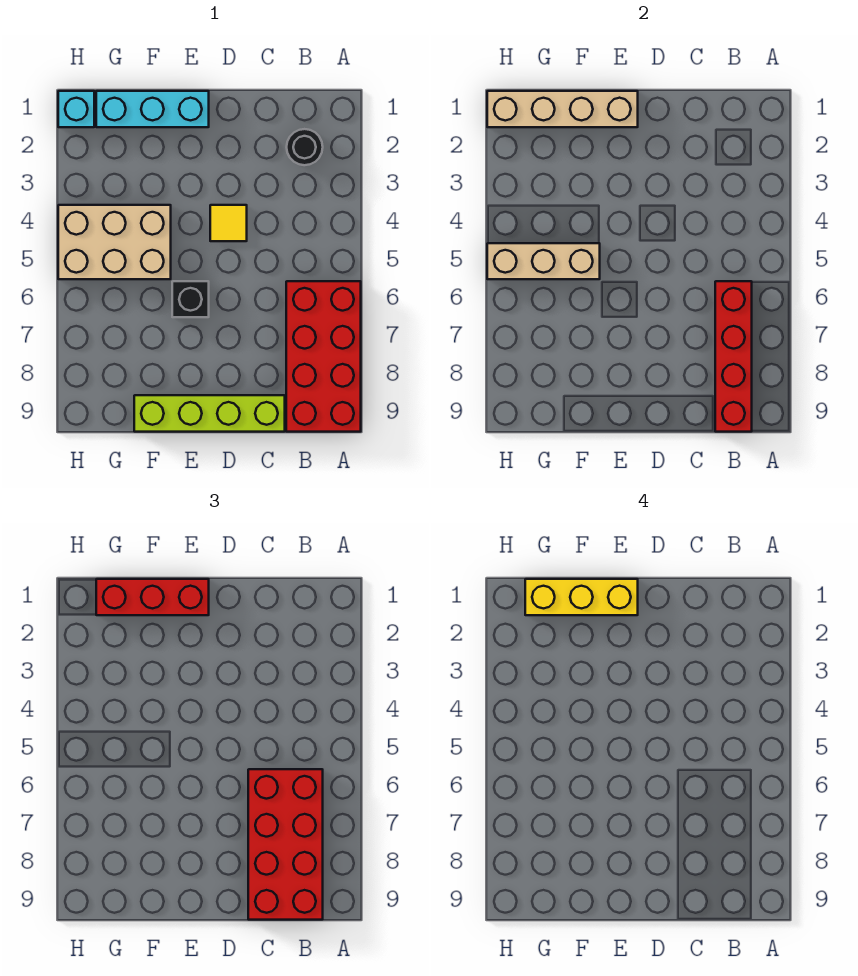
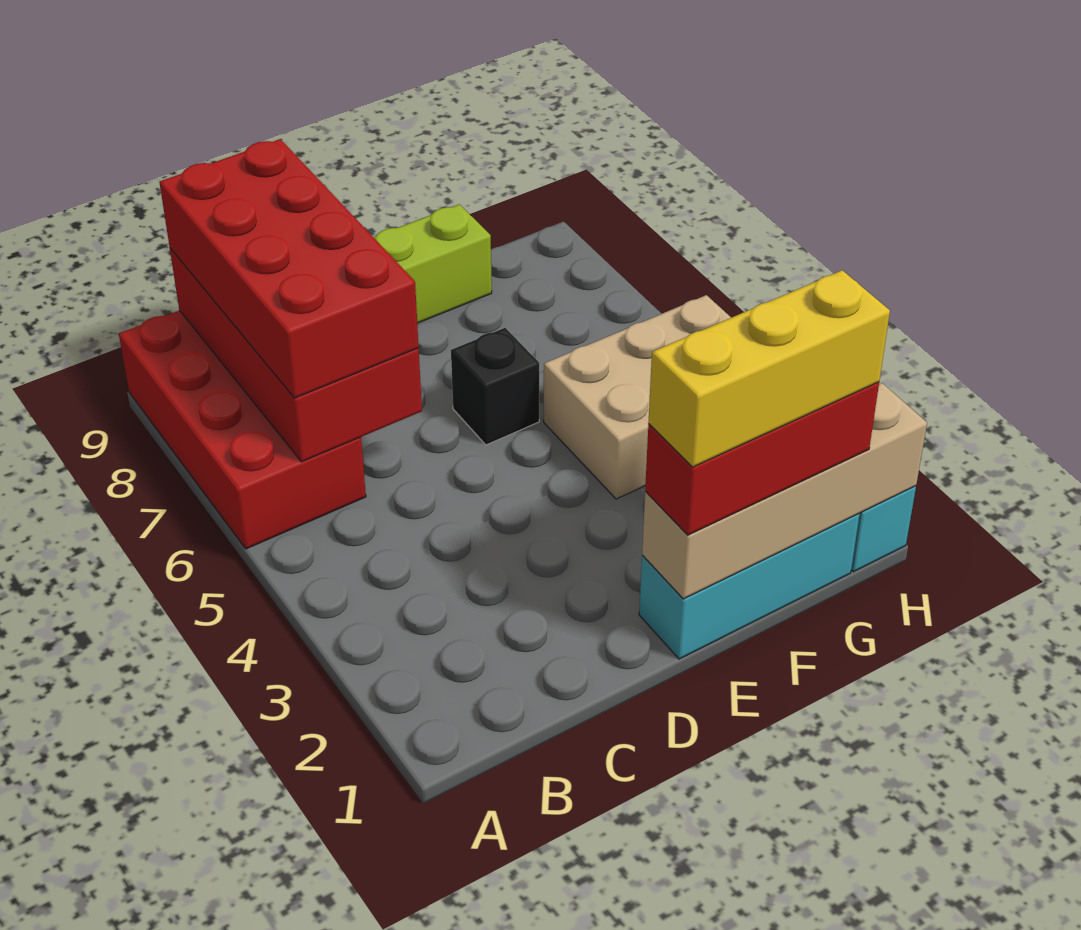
black 1x1 round brick [287,129,323,165] -> none
red 1x4 brick [715,281,752,432] -> red 2x4 brick [170,248,422,462]
yellow 1x1 tile [210,205,247,241] -> none
tan 1x3 brick [487,243,600,279] -> none

